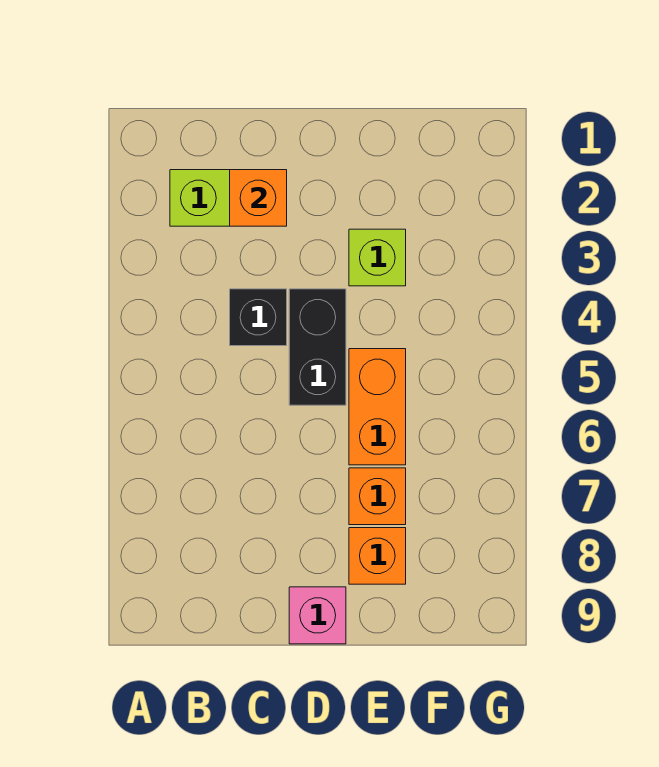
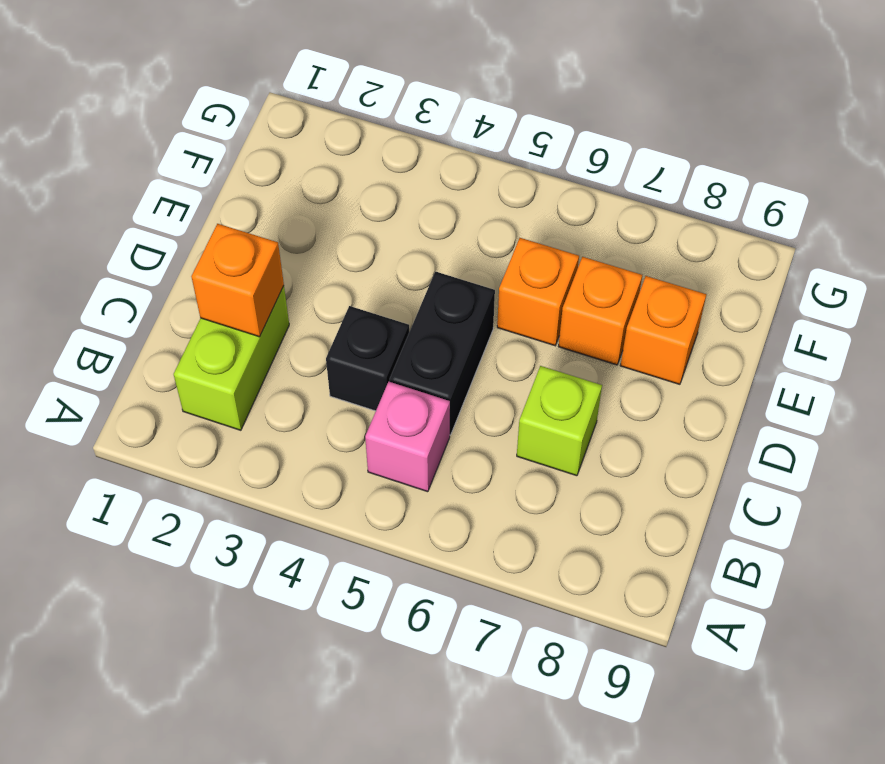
black 1x2 brick [289,289,346,405] -> black 1x2 brick turned to [390,272,495,435]
pink 1x1 brick [289,587,346,644] -> pink 1x1 brick moved to [365,382,450,492]
lime 1x1 brick [349,229,406,286] -> lime 1x1 brick moved to [517,366,602,476]
orange 1x2 brick [349,349,406,465] -> orange 1x1 brick [497,238,579,346]

